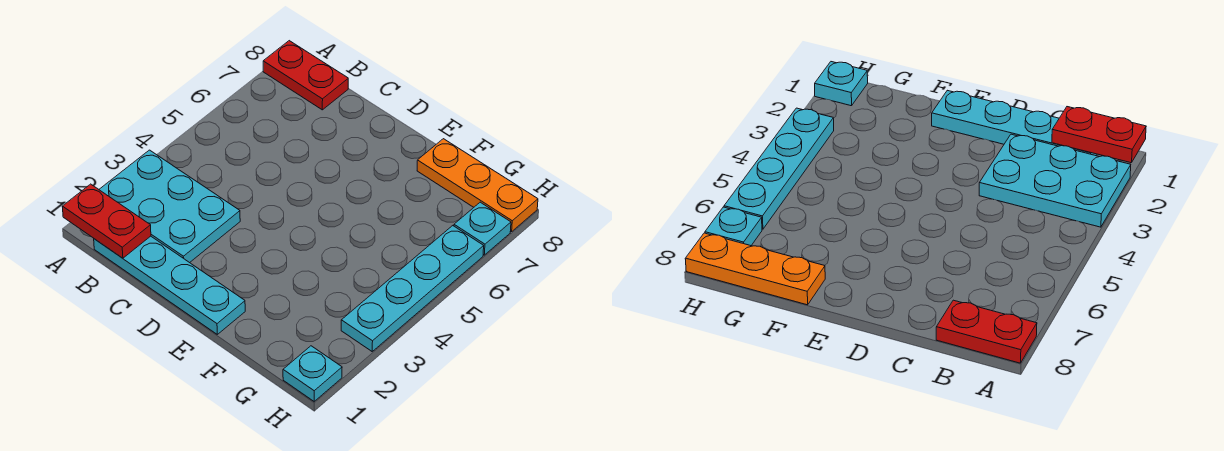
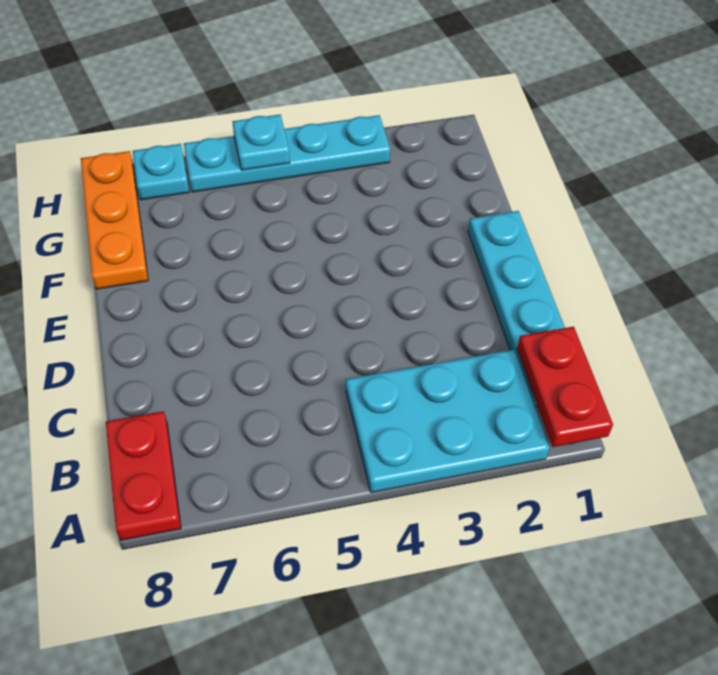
cyan 2x3 plate [99,150,240,263] -> cyan 2x3 plate turned to [346,350,549,493]
cyan 1x1 plate [283,346,342,401] -> cyan 1x1 plate moved to [232,115,290,170]

